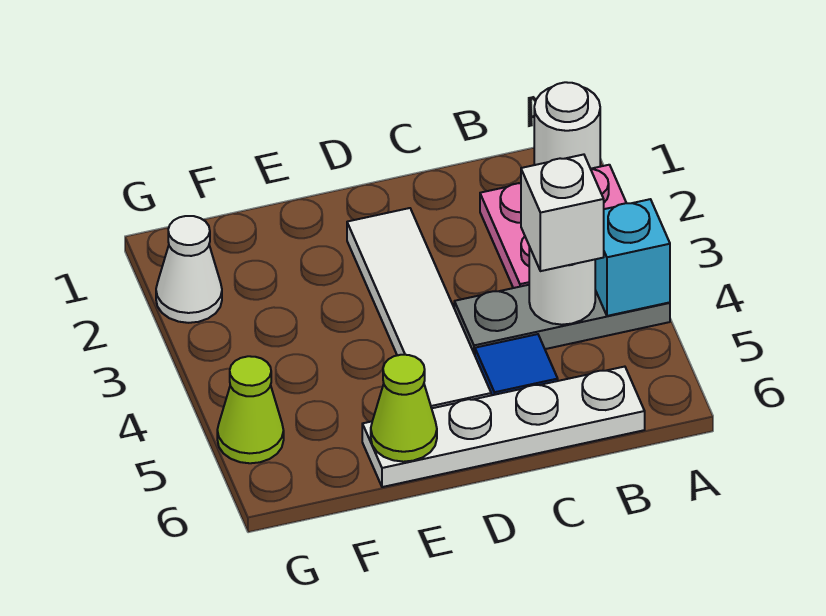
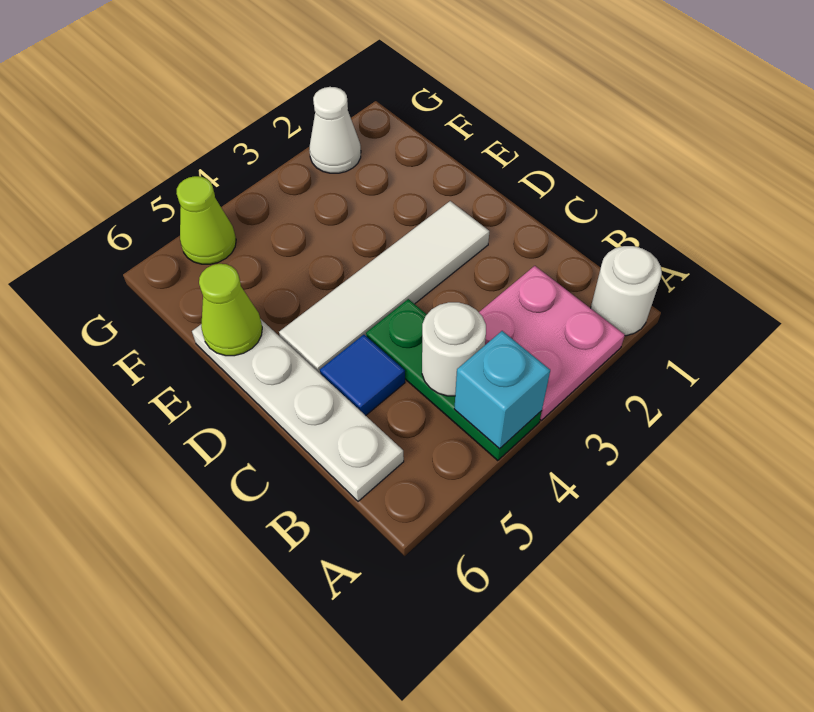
grey 1x3 plate [454,285,670,355] -> green 1x3 plate [366,299,542,461]
white 1x1 brick [521,154,604,271] -> none

